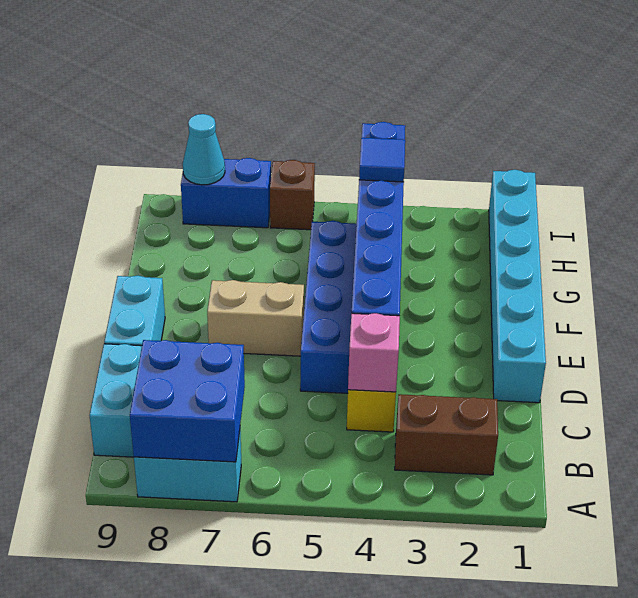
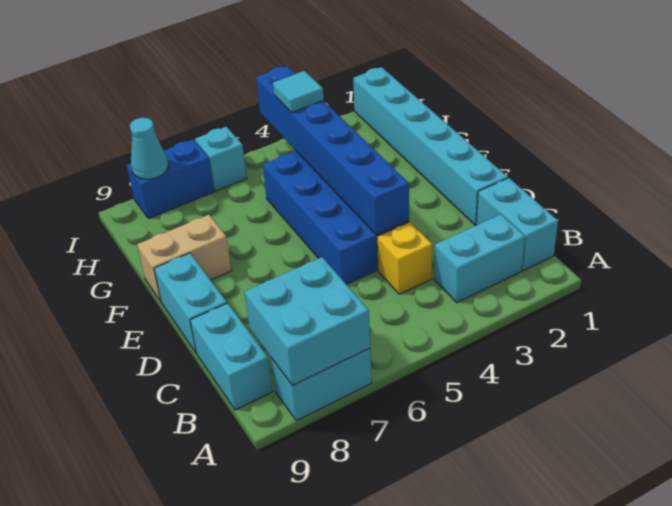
blue 2x2 brick [130,340,245,462] -> cyan 2x2 brick [244,257,370,386]
none -> cyan 1x2 brick [477,178,558,270]
brown 1x2 brick [395,394,498,475] -> cyan 1x2 brick [434,214,525,303]
pink 1x1 brick [348,313,400,392] -> none
tan 1x2 brick [207,280,304,356] -> tan 1x2 brick moved to [137,215,232,301]
blue 1x1 tile [359,138,405,182] -> cyan 1x1 tile [273,71,324,113]
brown 1x1 brick [270,160,315,230] -> cyan 1x1 brick [195,127,247,191]

